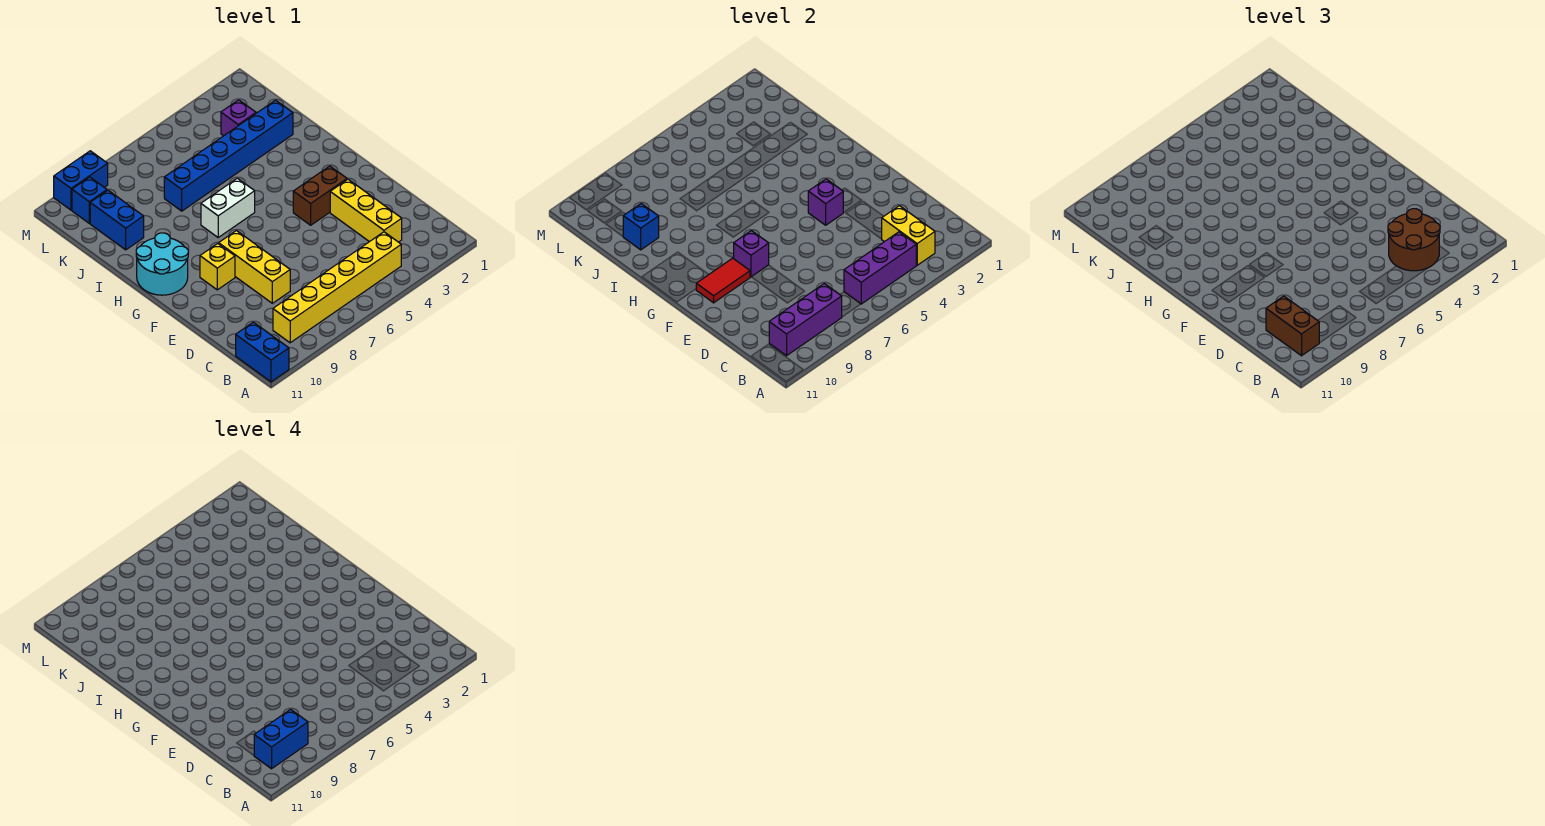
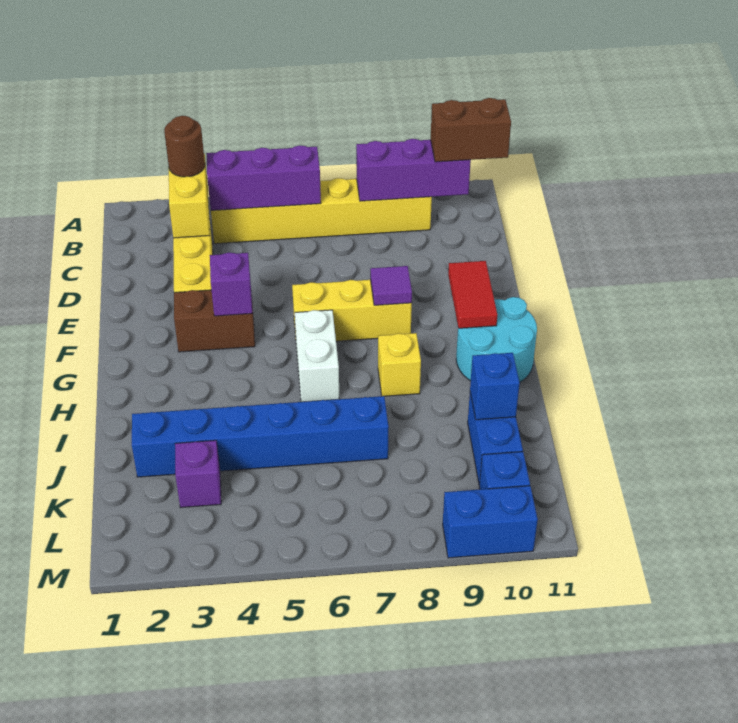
blue 1x2 brick [236,322,289,382] -> none
brown 2x2 round brick [1388,209,1440,271] -> brown 1x1 round brick [164,116,205,177]
blue 1x2 brick [254,709,308,769] -> none
brown 1x2 brick [1266,296,1319,356] -> brown 1x2 brick turned to [431,98,511,162]
yellow 1x3 brick [219,231,290,303] -> yellow 1x3 brick turned to [292,280,412,341]
purple 1x1 brick [734,231,769,277] -> purple 1x1 tile [370,266,412,305]
yellow 1x1 brick [200,244,235,290] -> yellow 1x1 brick moved to [378,333,421,396]
red 1x2 tile [696,258,750,303] -> red 1x2 tile turned to [448,261,497,328]
white 1x2 brick [201,178,255,237] -> white 1x2 brick turned to [295,310,340,402]

